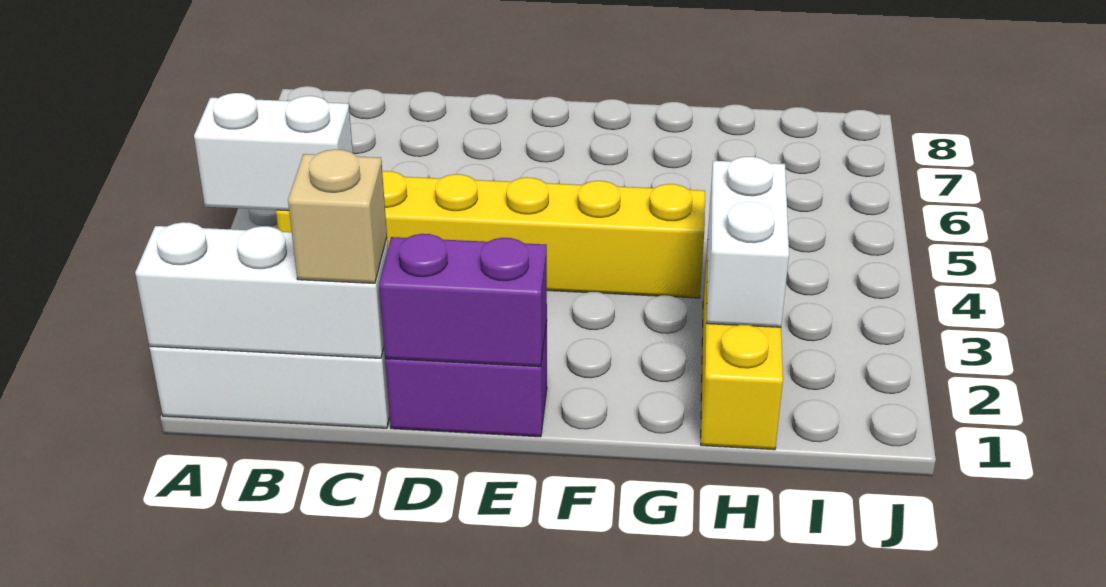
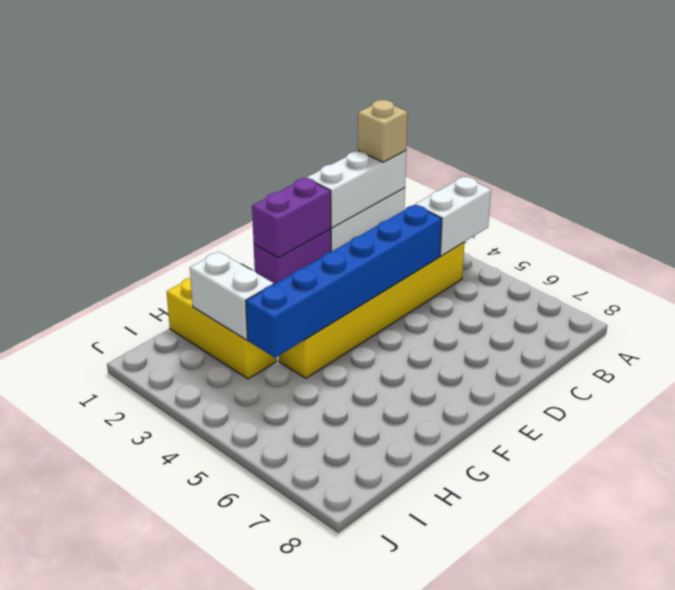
tan 1x1 brick [288,149,387,283] -> tan 1x1 brick moved to [358,100,408,162]
none -> blue 1x6 brick [246,205,442,358]

